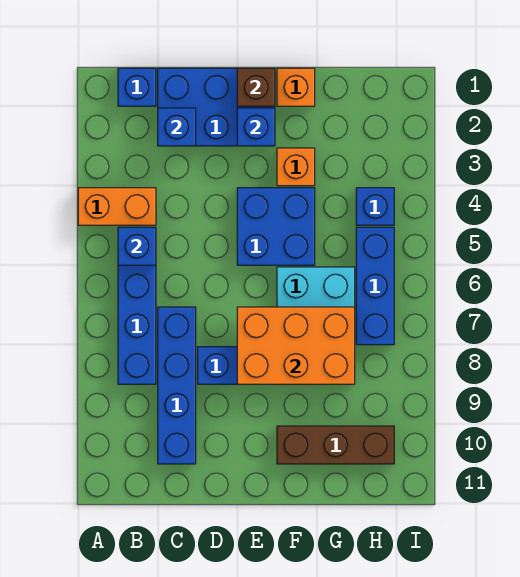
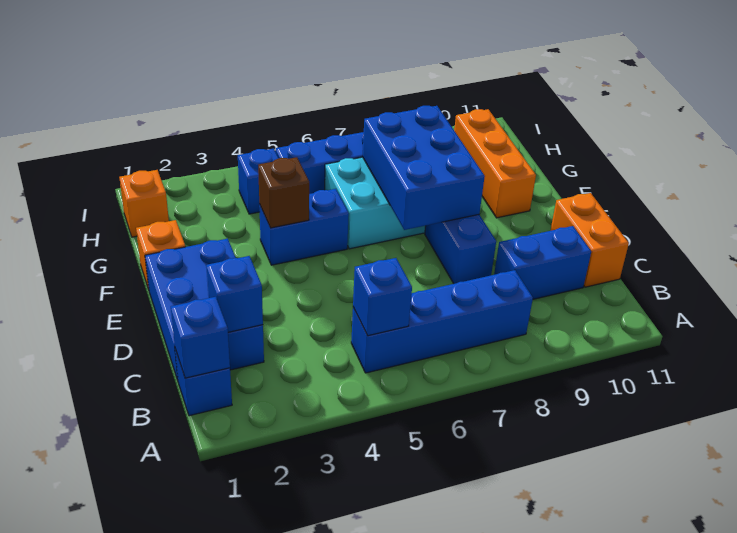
orange 1x2 brick [78,188,156,225] -> orange 1x2 brick moved to [551,193,629,287]
blue 1x4 brick [158,307,196,464] -> blue 1x2 brick [494,226,591,299]
brown 1x1 brick [237,68,275,106] -> brown 1x1 brick moved to [258,157,309,228]
blue 1x1 brick [237,108,275,146] -> blue 1x1 brick moved to [171,297,230,378]
blue 2x2 brick [237,188,315,265] -> blue 1x2 brick [259,189,349,265]
orange 2x3 brick [237,307,355,384] -> blue 2x3 brick [363,106,485,230]
orange 1x1 brick [277,148,315,186] -> orange 1x1 brick moved to [119,170,169,237]
brown 1x3 brick [277,426,394,464] -> orange 1x3 brick [454,109,536,218]

